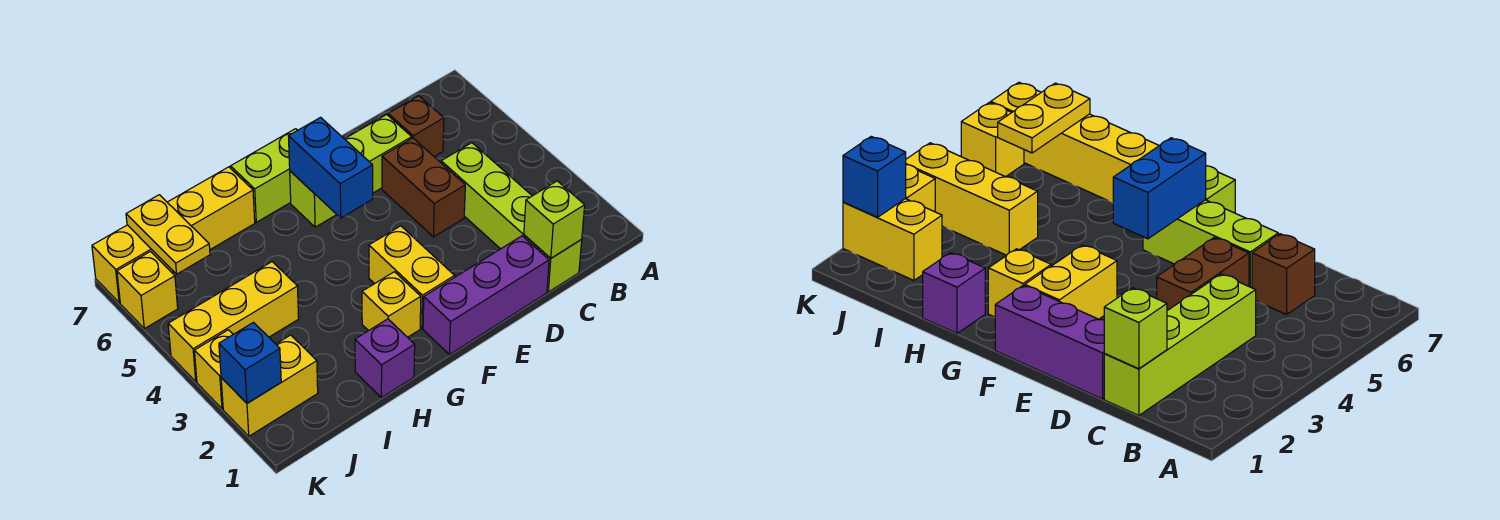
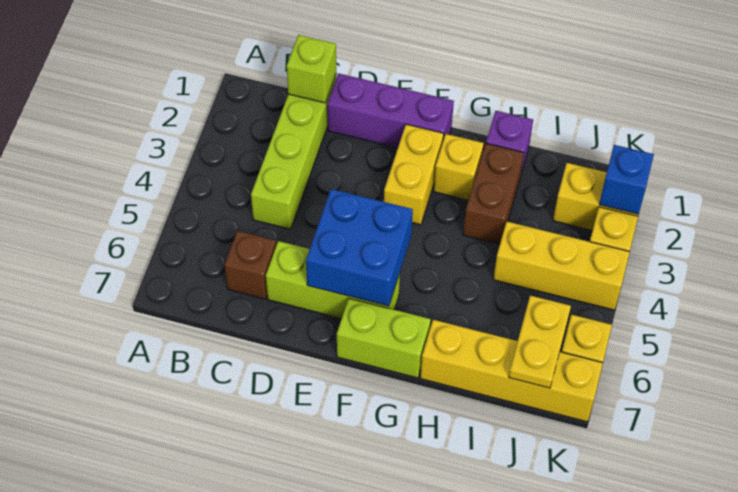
brown 1x2 brick [382,138,465,237] -> brown 1x2 brick moved to [463,144,524,244]
blue 1x2 brick [289,117,373,218] -> blue 2x2 brick [306,189,413,306]

